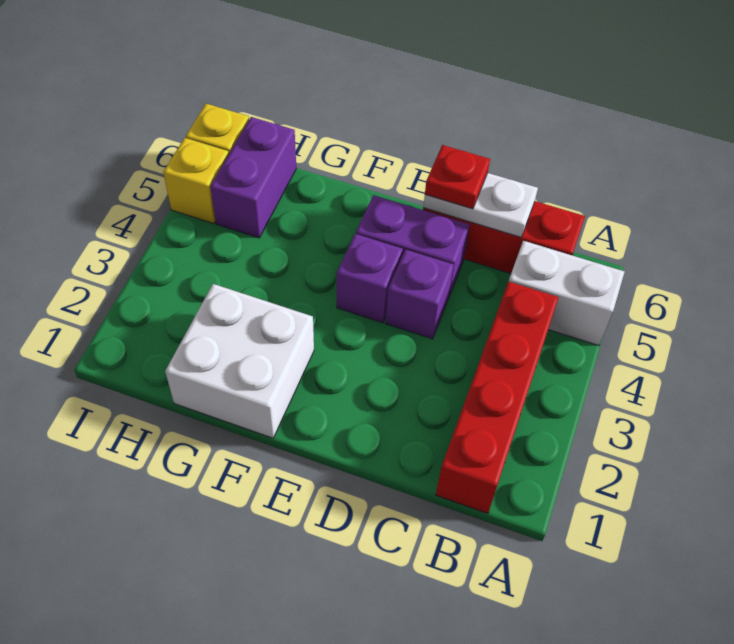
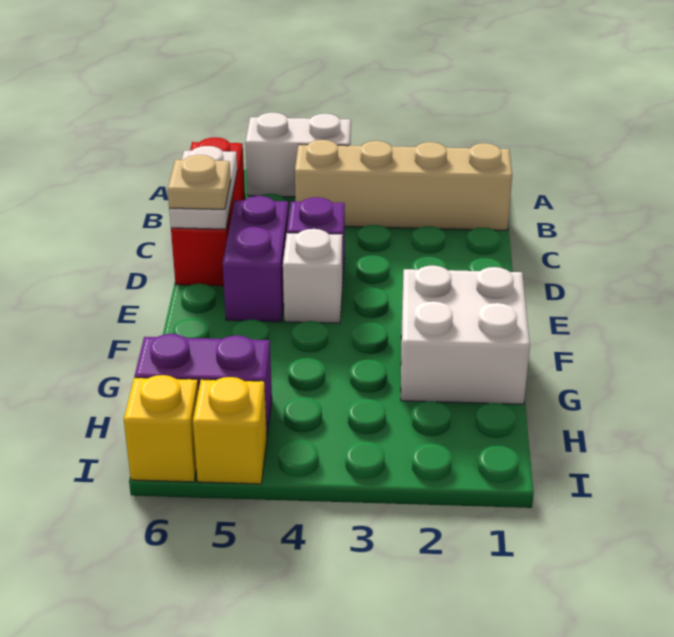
white 1x2 brick [509,241,624,346] -> white 1x2 brick turned to [245,113,351,197]
red 1x4 brick [436,282,559,513] -> tan 1x4 brick [295,140,512,230]
red 1x1 plate [425,145,490,209] -> tan 1x1 plate [168,155,231,209]
purple 1x1 brick [337,234,403,323] -> white 1x1 brick [283,229,343,323]

